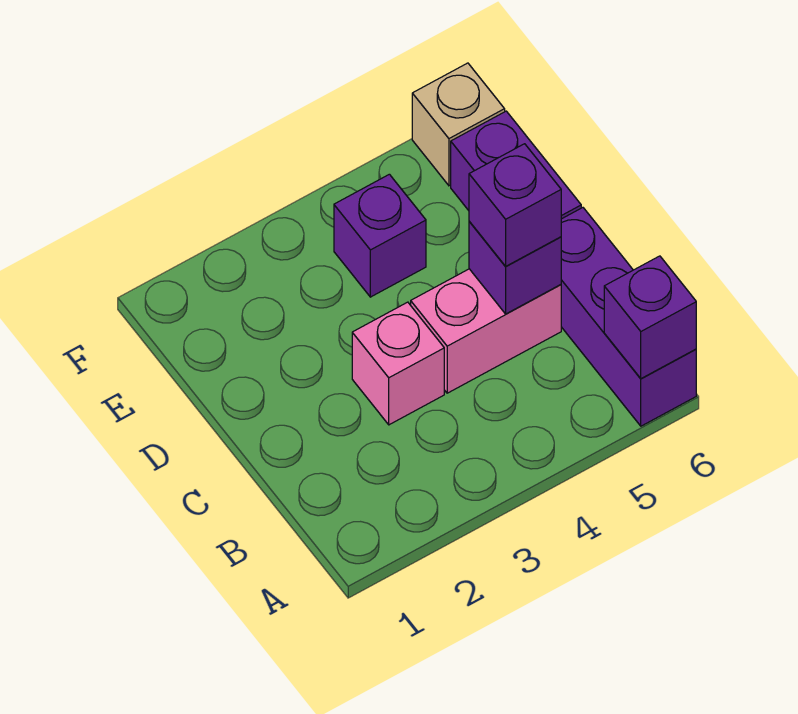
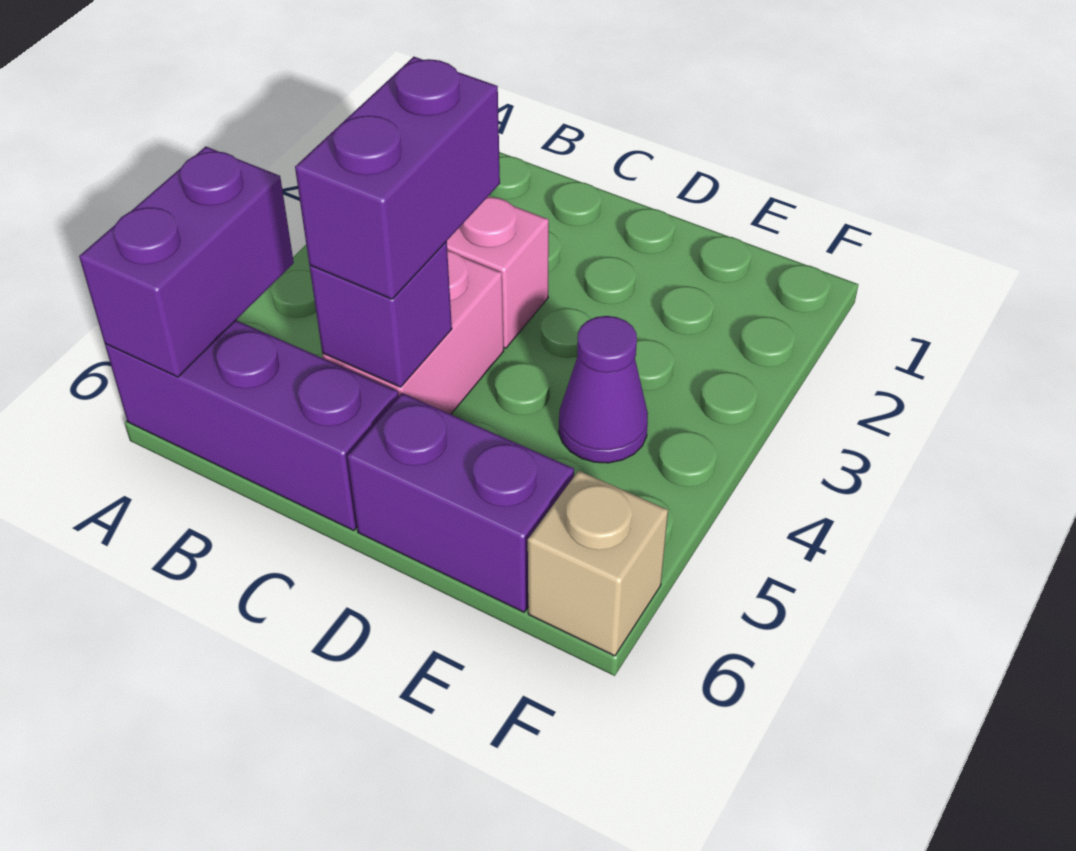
purple 1x1 brick [604,256,696,378] -> purple 1x2 brick [79,147,294,377]
purple 1x1 brick [469,144,561,266] -> purple 1x2 brick [295,57,500,299]
purple 1x1 brick [334,174,426,297] -> purple 1x1 cone [559,316,648,463]

